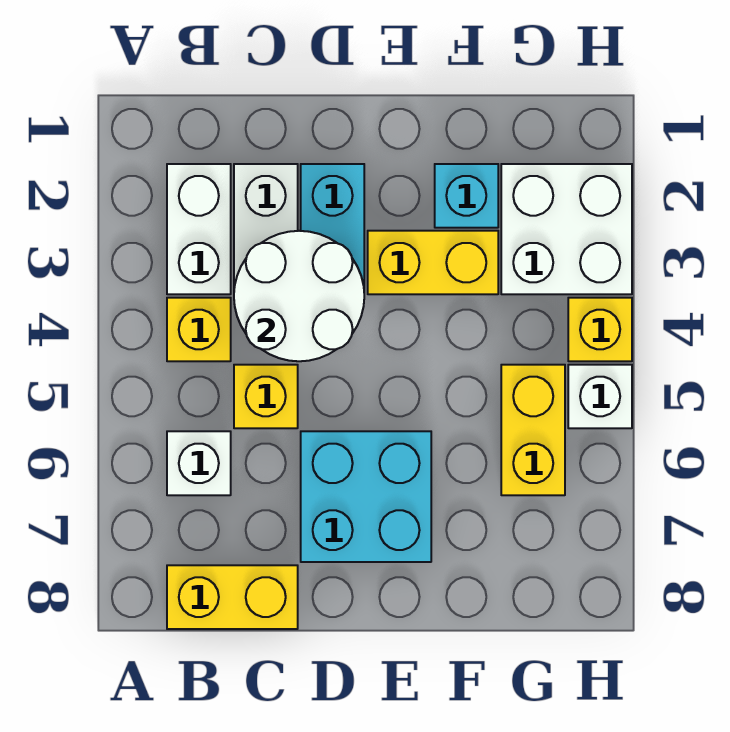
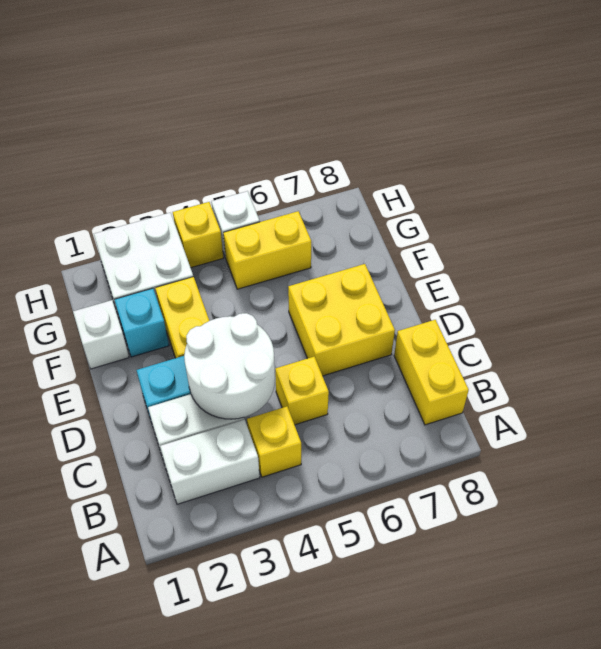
white 1x1 brick [167,431,231,495] -> white 1x1 brick moved to [73,300,129,369]
cyan 2x2 brick [301,431,431,562] -> yellow 2x2 brick [288,264,395,376]

